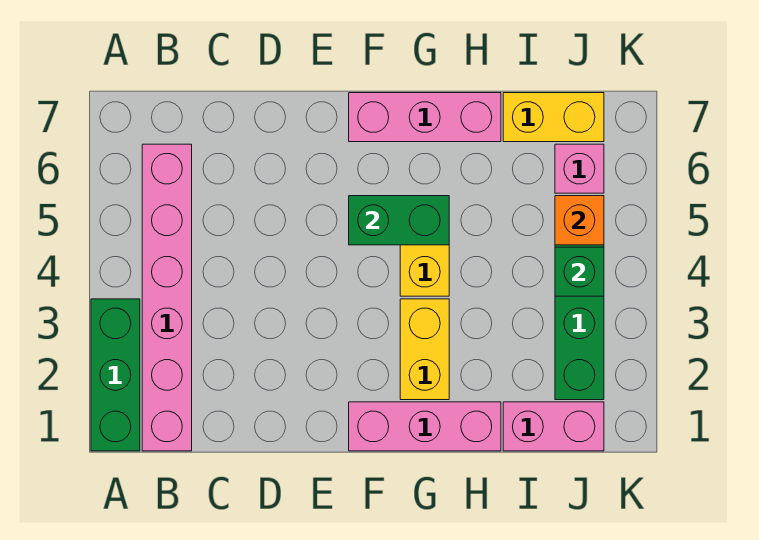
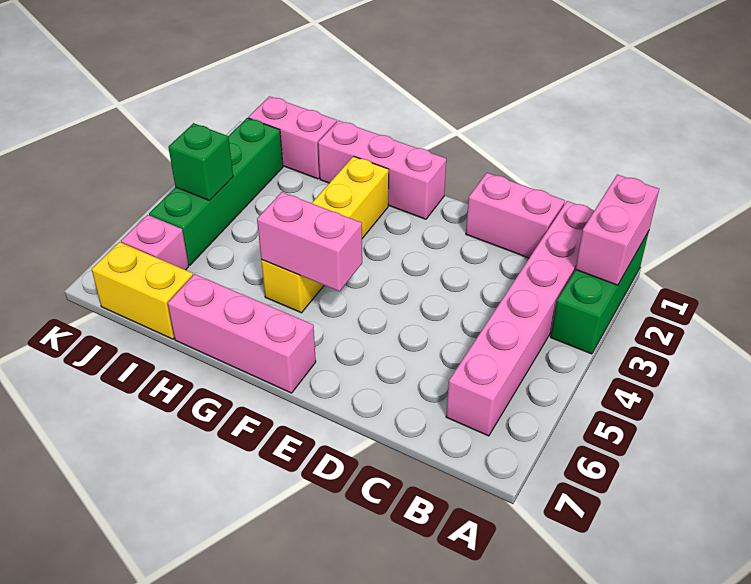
none -> pink 1x2 brick [575,175,659,285]
none -> pink 1x2 brick [466,173,565,258]
green 1x2 brick [349,196,449,245] -> pink 1x2 brick [257,192,362,291]
orange 1x1 brick [555,196,604,245] -> none

